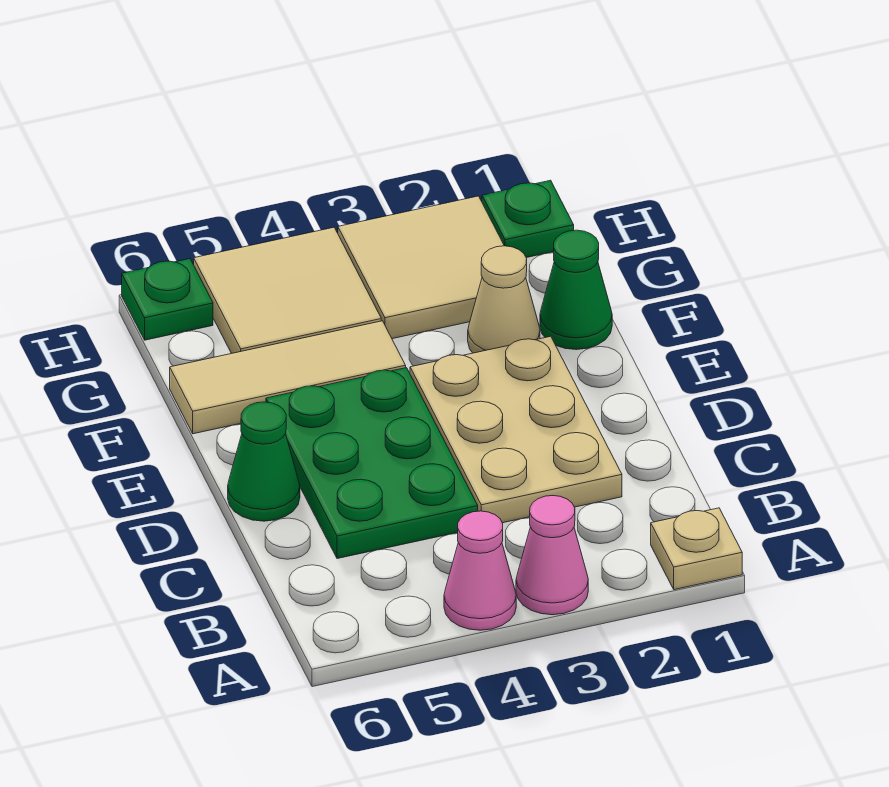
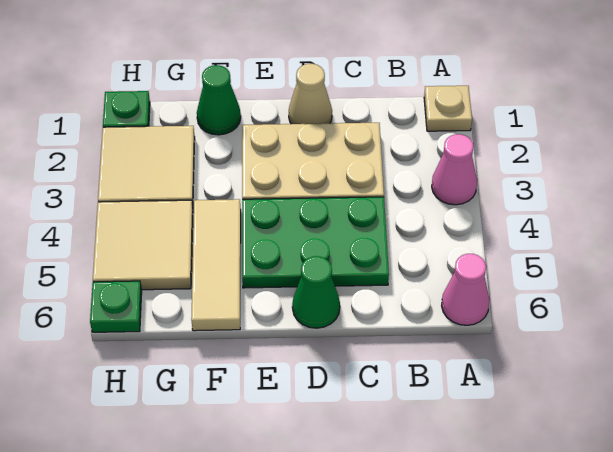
pink 1x1 cone [444,511,516,630] -> pink 1x1 cone moved to [442,254,490,325]
tan 1x1 cone [468,246,540,353] -> tan 1x1 cone moved to [289,64,332,124]

